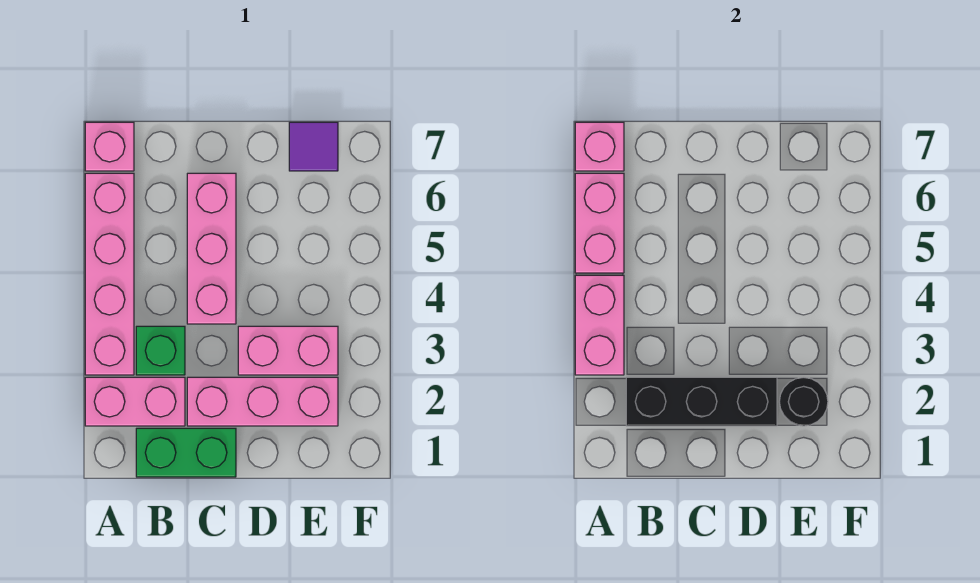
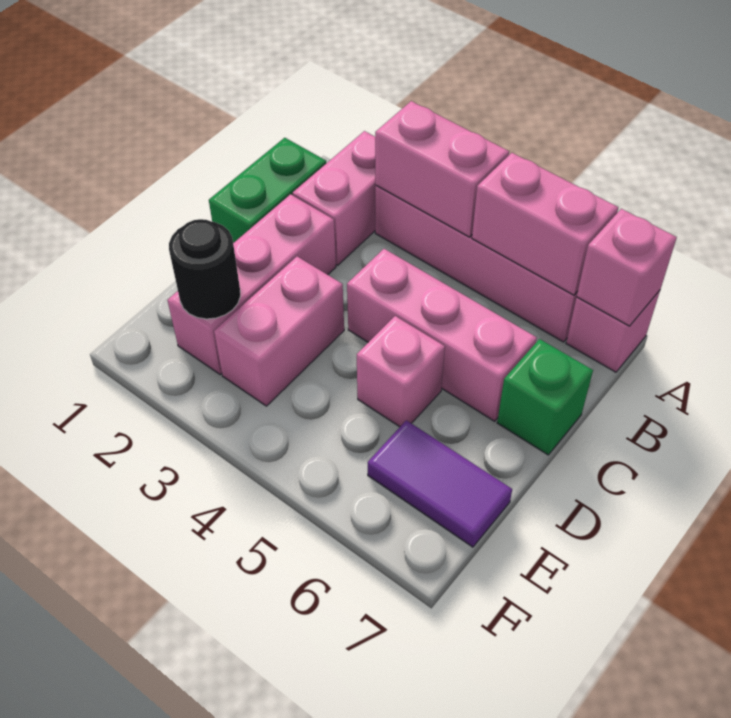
black 1x3 brick [626,377,777,426] -> none
green 1x1 brick [136,326,185,375] -> green 1x1 brick moved to [497,339,593,455]
none -> pink 1x1 brick [357,316,445,427]
purple 1x1 tile [289,122,338,171] -> purple 1x2 tile [368,420,512,547]

